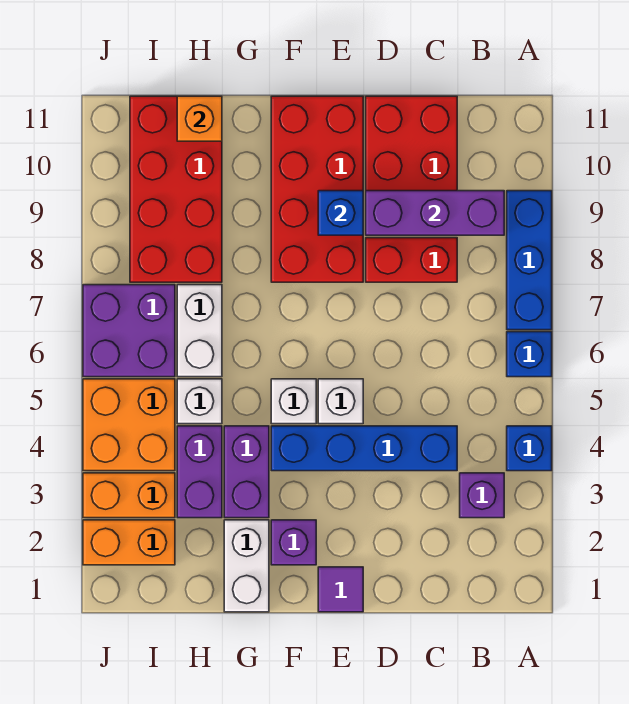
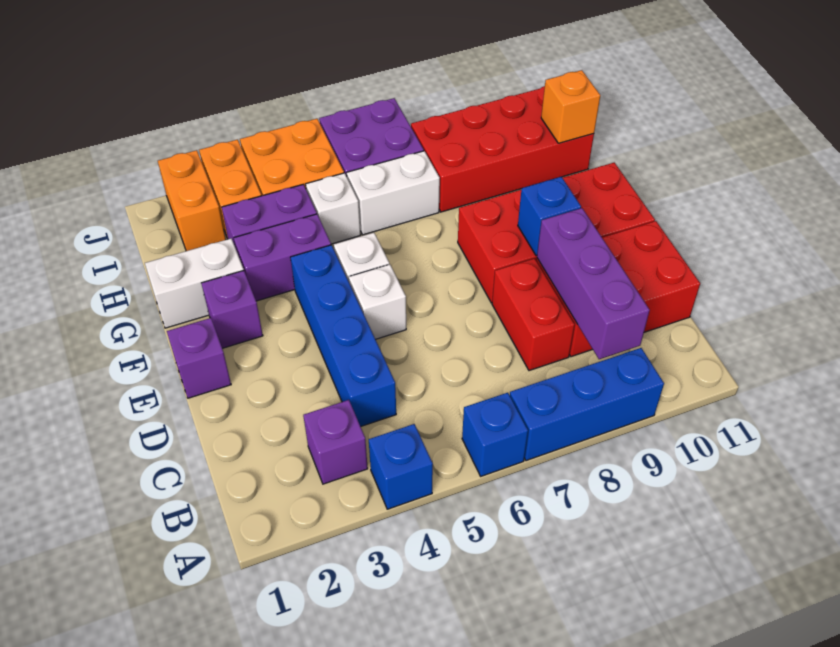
purple 1x1 tile [318,567,363,612] -> purple 1x1 brick [167,318,231,398]

